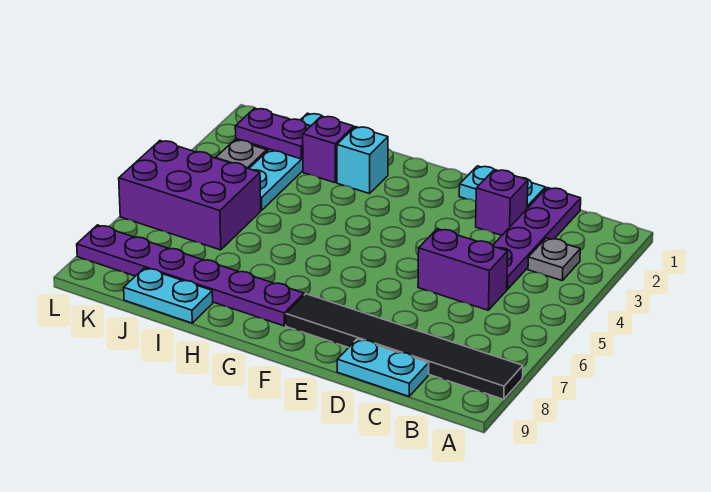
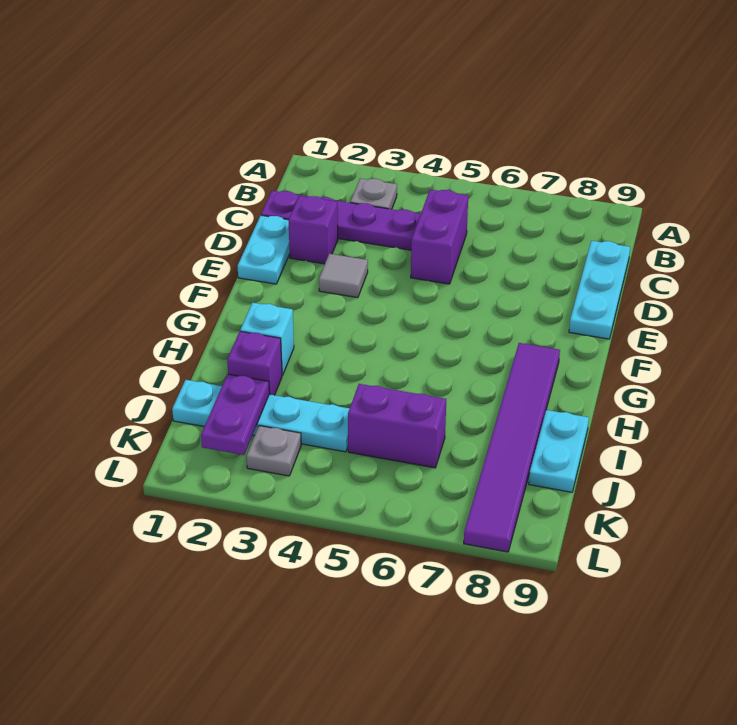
black 1x6 tile [286,294,523,399] -> none
cyan 1x2 plate [337,339,429,396] -> cyan 1x3 plate [569,241,630,339]
none -> grey 1x1 tile [319,254,368,298]
purple 1x6 plate [77,225,304,326] -> purple 1x6 tile [464,343,560,552]
purple 2x3 brick [119,141,261,250] -> purple 1x2 brick [348,384,446,468]

